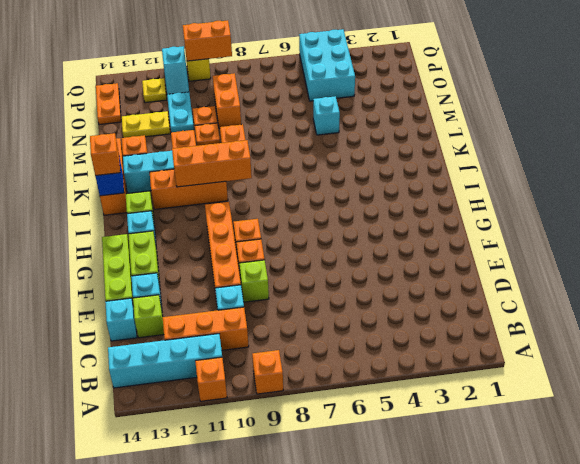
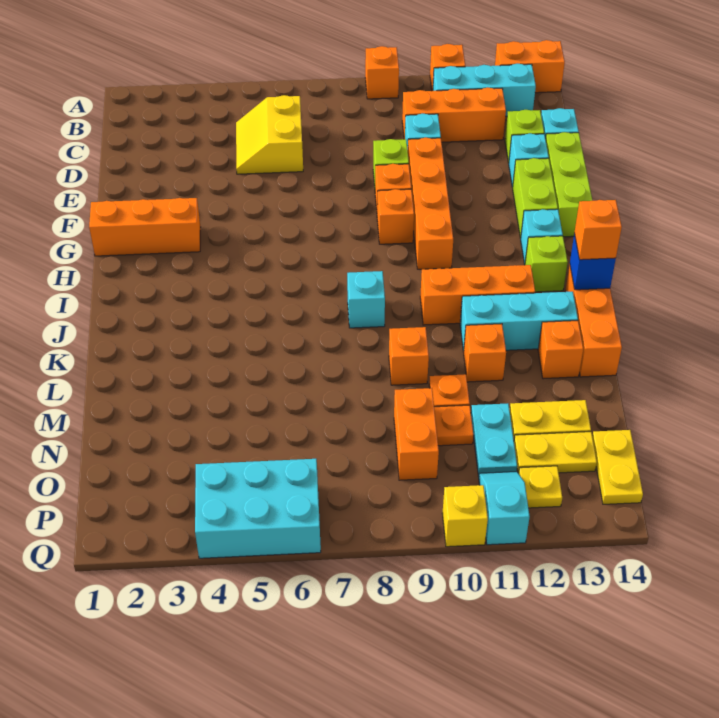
cyan 1x4 brick [108,334,222,388] -> cyan 1x3 brick [433,64,536,116]
none -> yellow 2x2 slope [236,95,303,174]
orange 1x3 brick [172,140,252,187] -> orange 1x3 brick moved to [89,198,201,256]
cyan 1x1 brick [313,96,340,135] -> cyan 1x1 brick moved to [347,271,385,328]
cyan 2x3 brick [299,29,355,101] -> cyan 2x3 brick turned to [195,459,321,558]
none -> yellow 1x2 plate [514,432,597,473]
orange 1x2 plate [96,83,121,125] -> yellow 1x2 plate [592,430,643,504]
orange 1x2 brick [183,20,232,61] -> orange 1x2 brick moved to [495,40,565,93]

